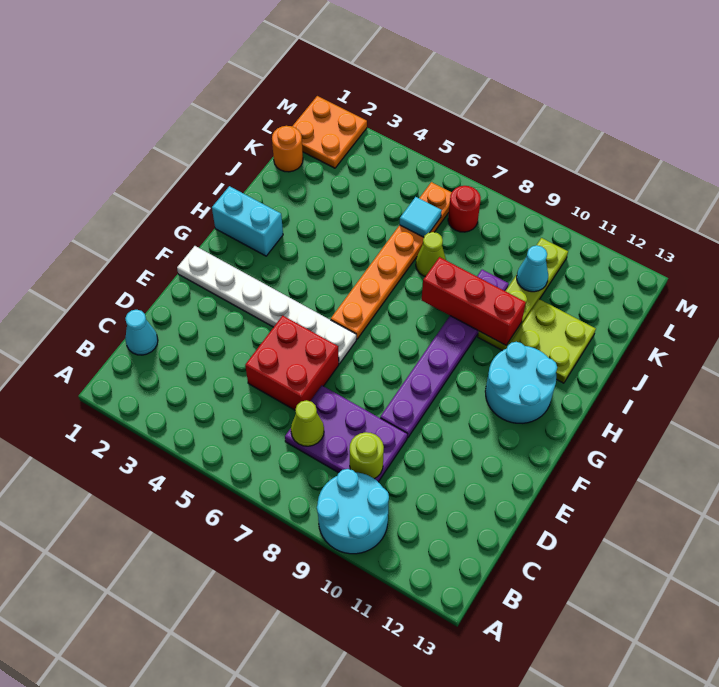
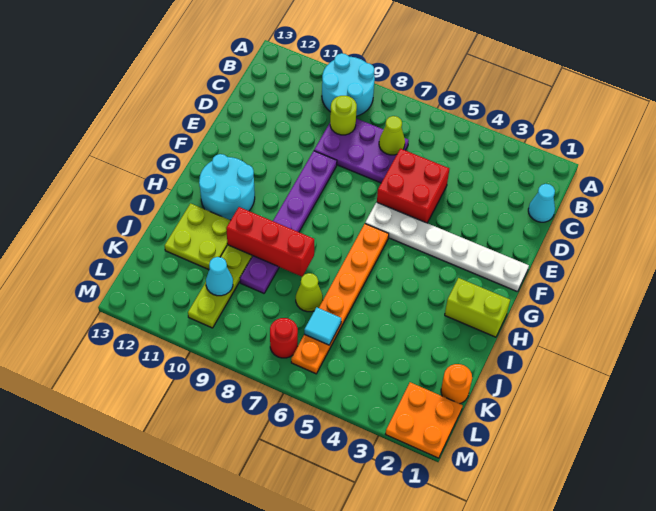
cyan 1x2 brick [212,186,283,256] -> lime 1x2 brick [445,278,510,337]

